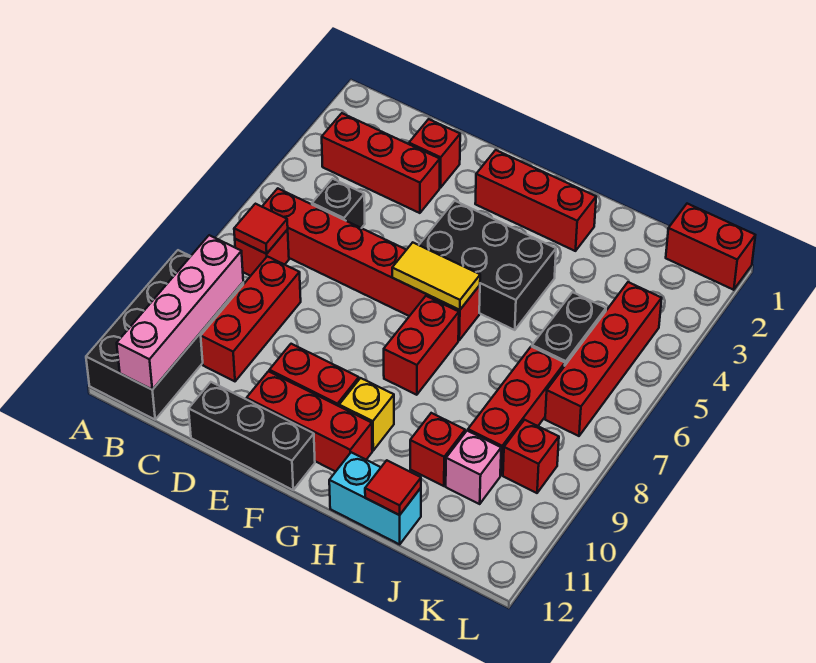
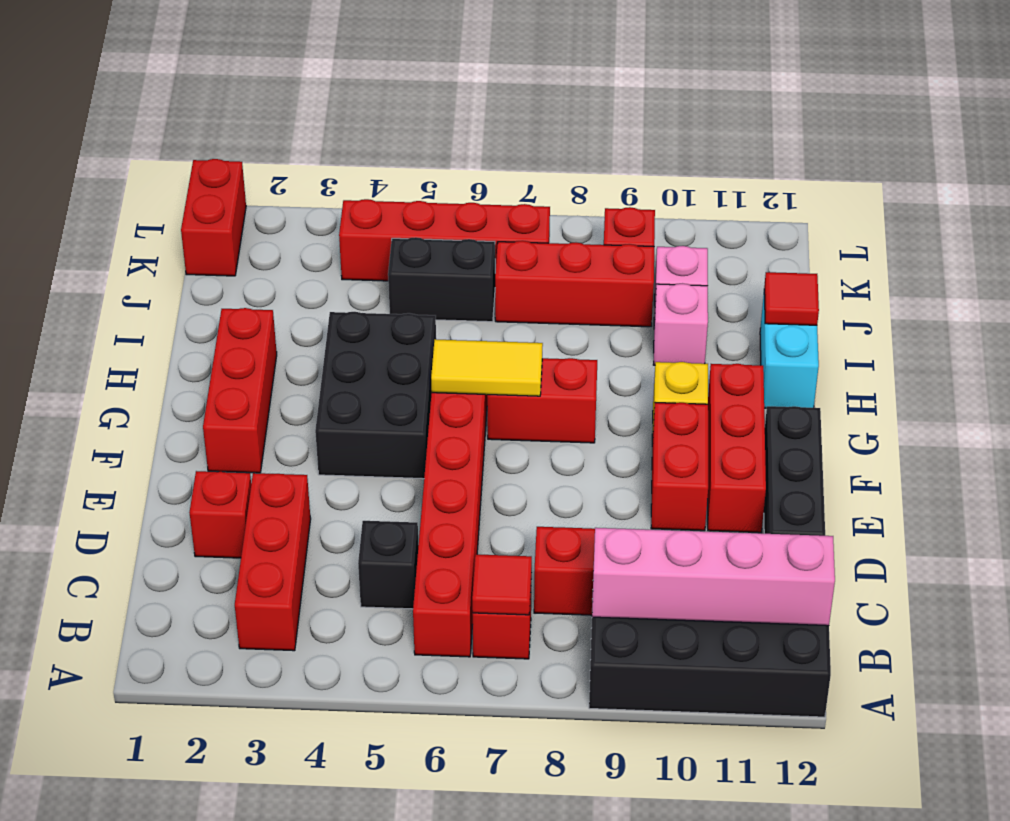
yellow 1x2 tile [392,243,480,310] -> yellow 1x2 tile turned to [431,339,543,396]
red 1x1 brick [410,413,465,486] -> pink 1x1 brick [653,284,708,365]

